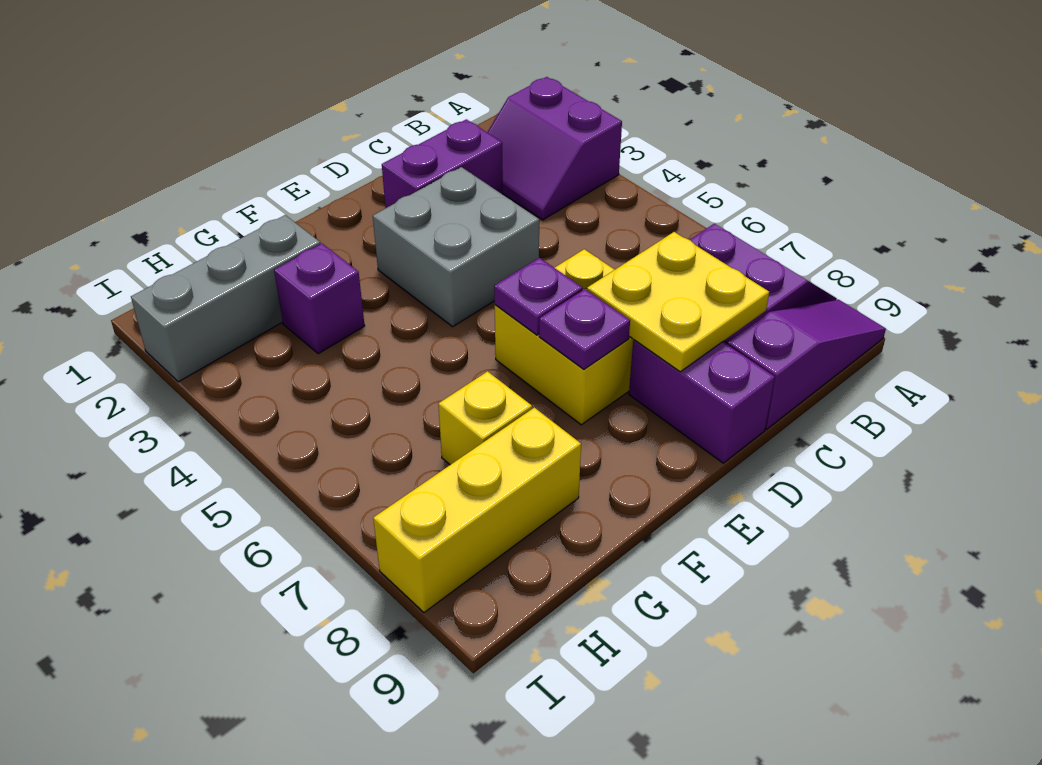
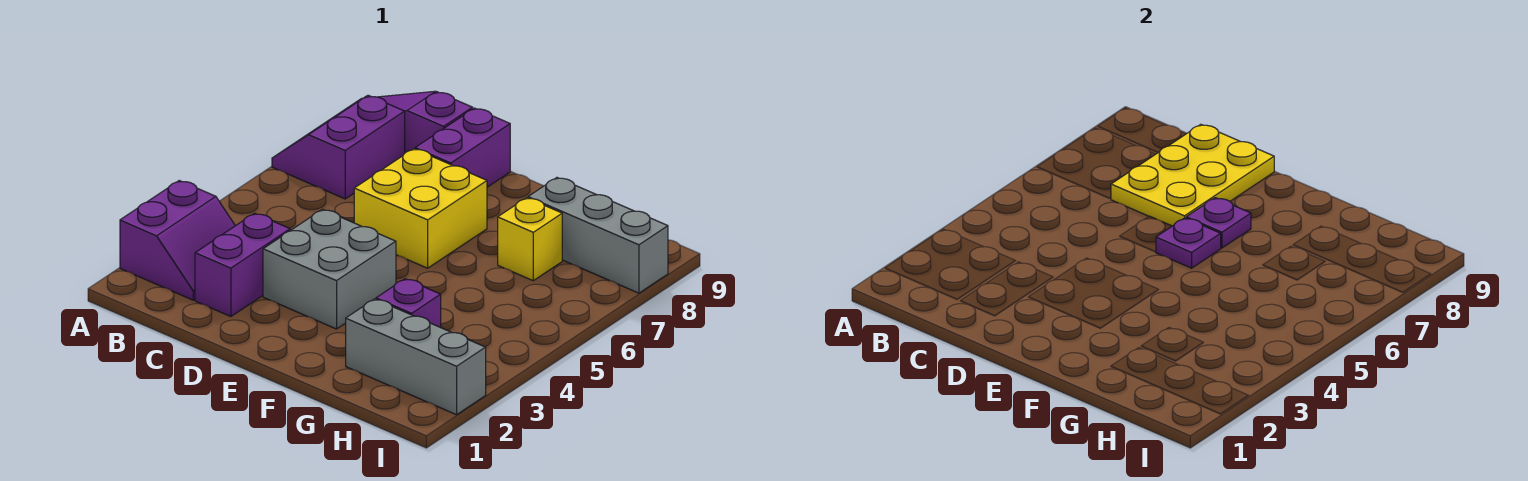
purple 1x2 brick [382,119,503,208] -> purple 1x2 brick turned to [195,213,290,317]
yellow 2x2 plate [587,232,769,372] -> yellow 2x3 plate [1111,124,1274,226]
yellow 1x3 brick [373,408,581,612] -> grey 1x3 brick [528,178,668,293]

